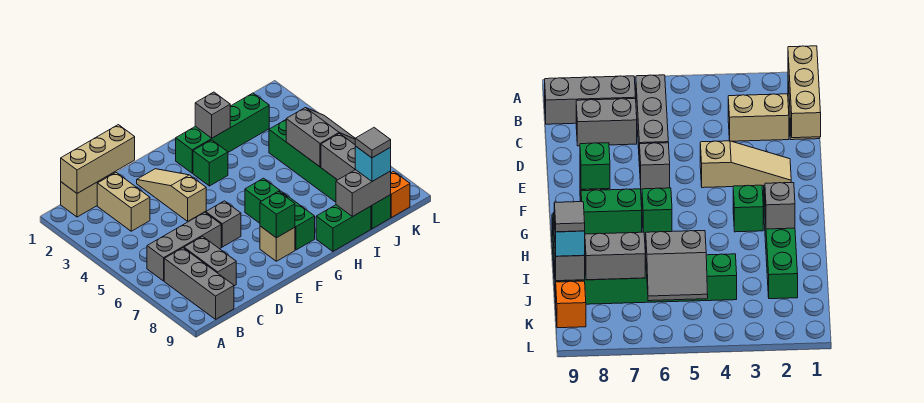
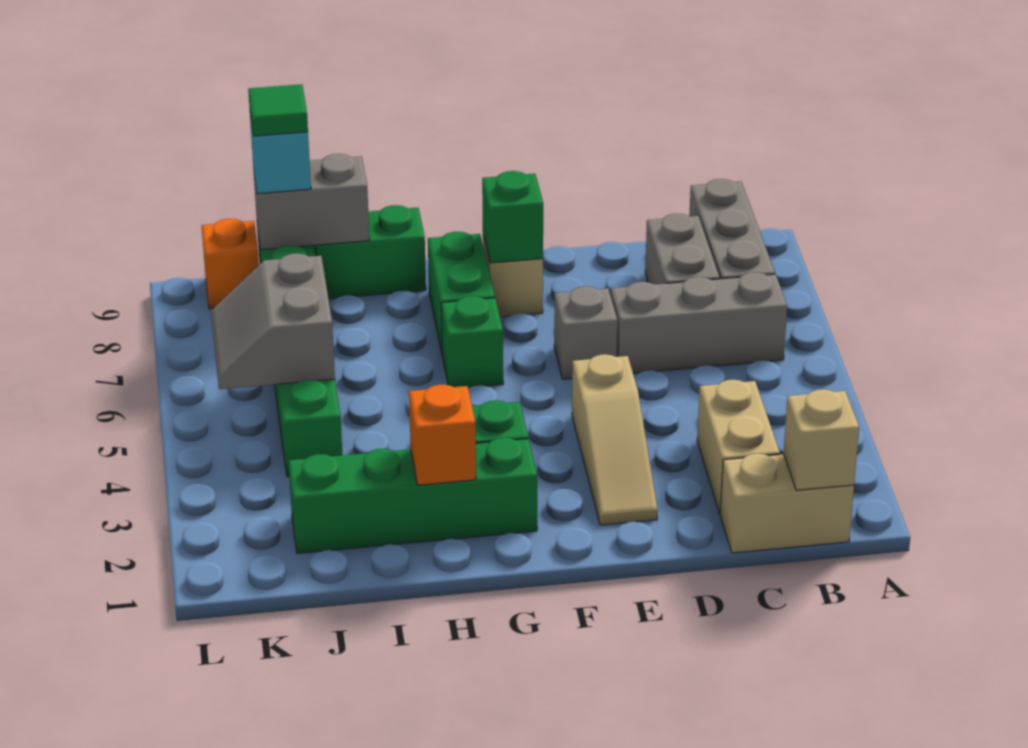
tan 1x3 brick [61,125,135,193] -> tan 1x1 brick [784,389,859,490]
grey 1x1 brick [195,92,230,138] -> orange 1x1 brick [409,384,476,485]
grey 1x2 brick [321,134,356,180] -> none
grey 1x1 tile [355,128,391,158] -> green 1x1 tile [248,84,308,136]

